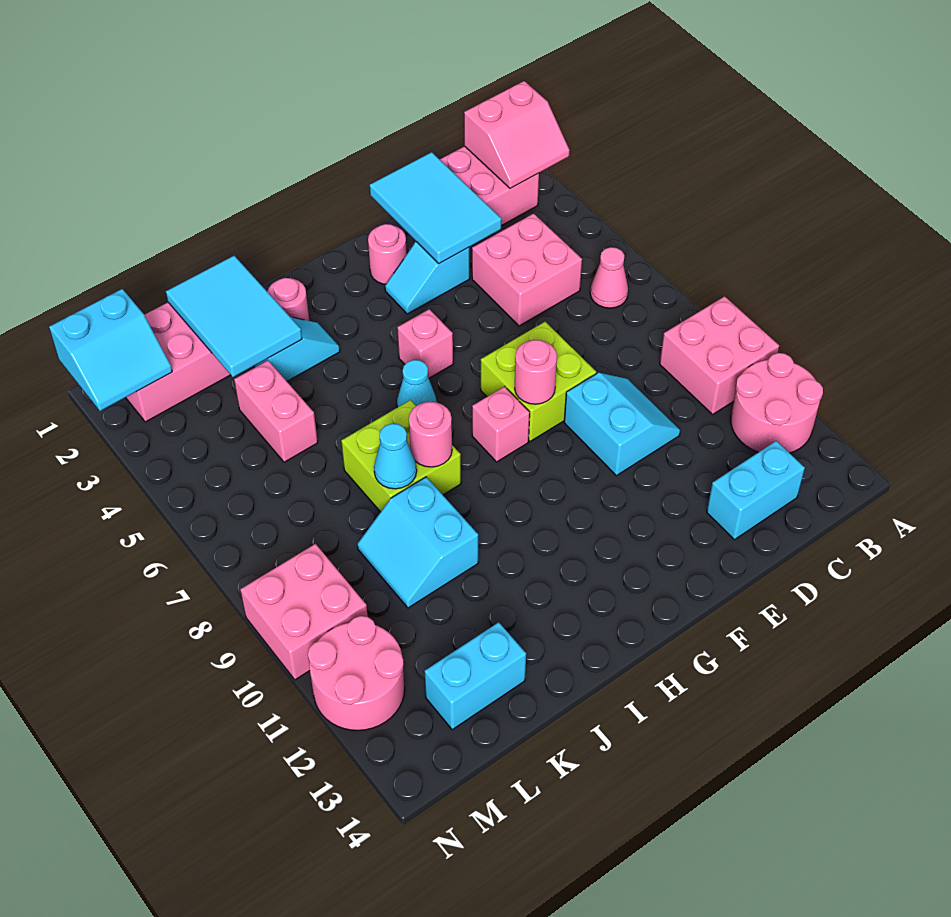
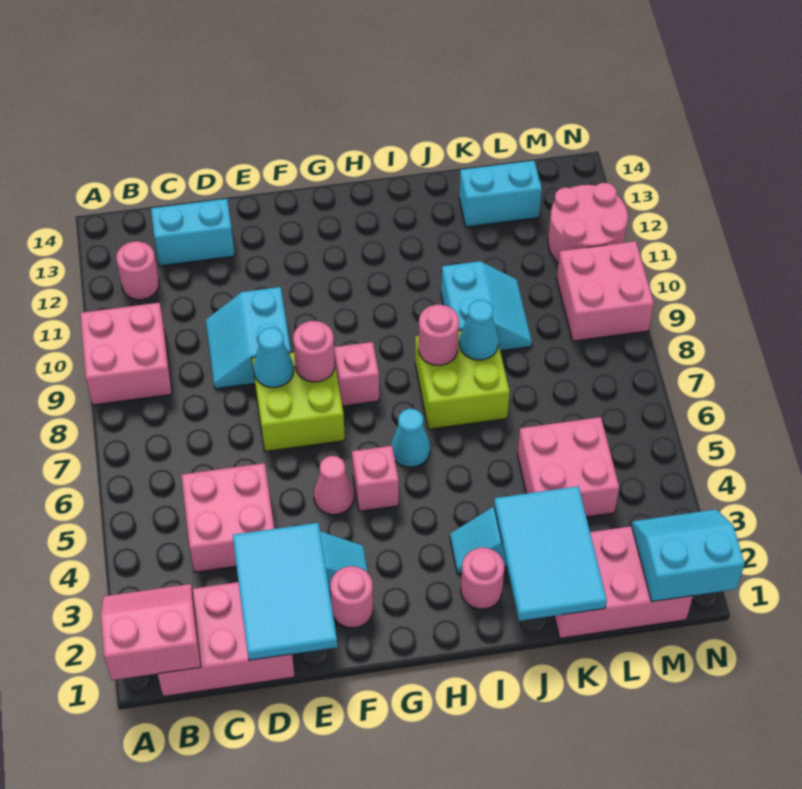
pink 2x2 round brick [731,353,823,453] -> pink 1x1 round brick [116,241,159,300]
pink 1x1 cone [590,247,628,308] -> pink 1x1 cone moved to [314,456,354,515]
none -> cyan 1x1 cone [253,327,294,387]
pink 1x2 brick [234,361,318,462] -> pink 2x2 brick [518,417,619,517]

